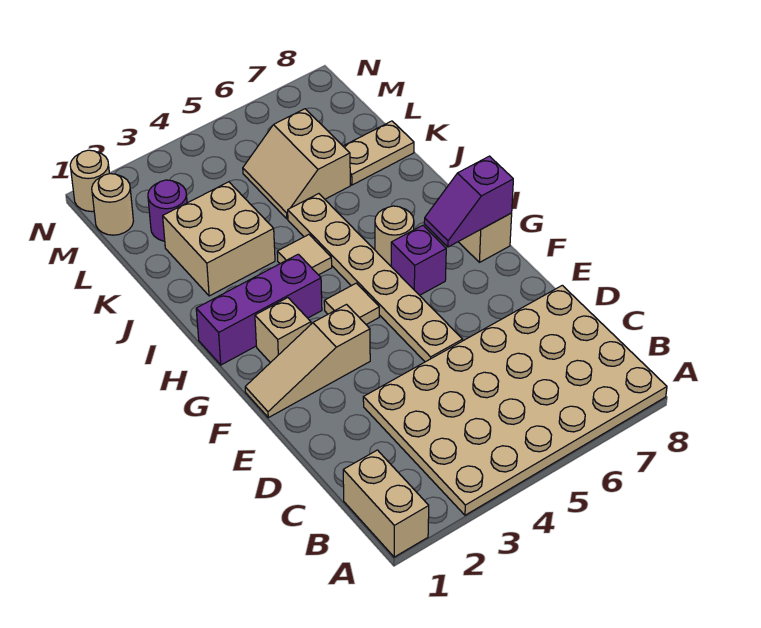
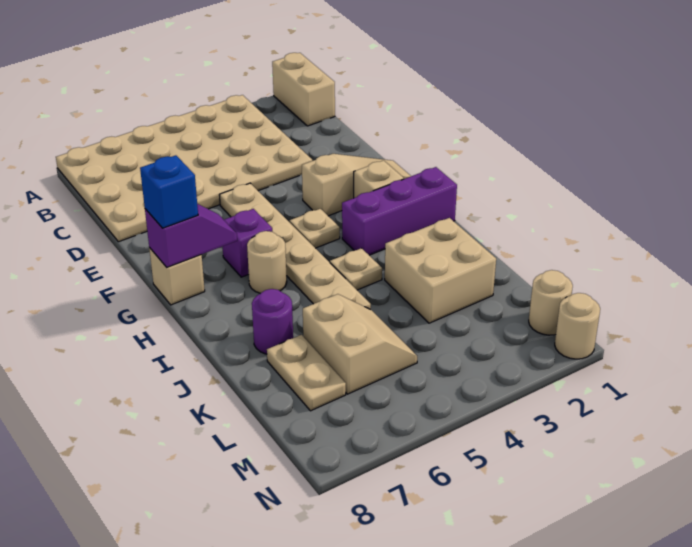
tan 1x1 tile [324,283,379,324] -> tan 1x1 plate [290,209,340,248]
none -> blue 1x1 brick [140,155,198,228]
tan 1x1 tile [277,235,332,275] -> tan 1x1 plate [330,248,382,290]
tan 1x2 plate [343,121,414,185] -> tan 1x2 plate turned to [267,335,346,411]
purple 1x1 round brick [148,180,187,241] -> purple 1x1 round brick moved to [252,289,293,354]

